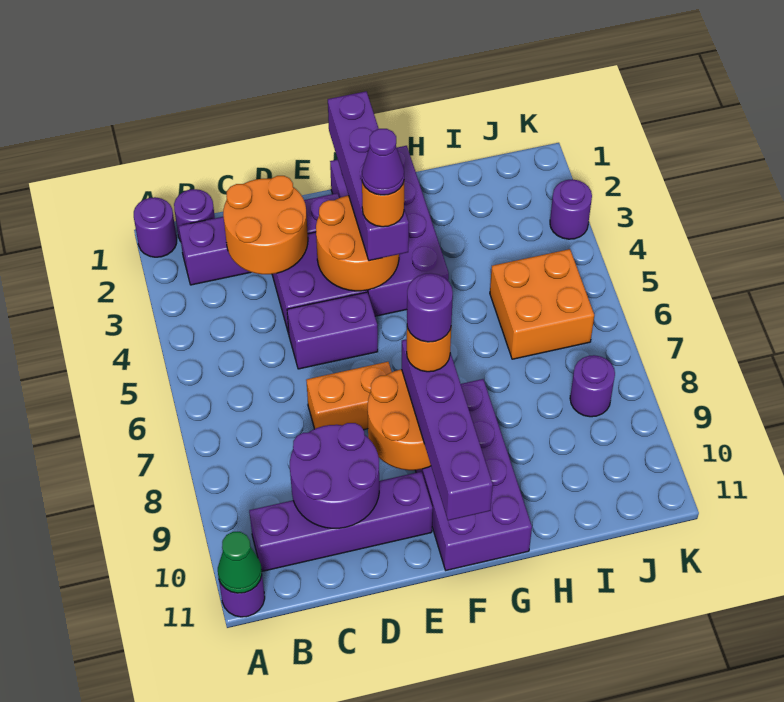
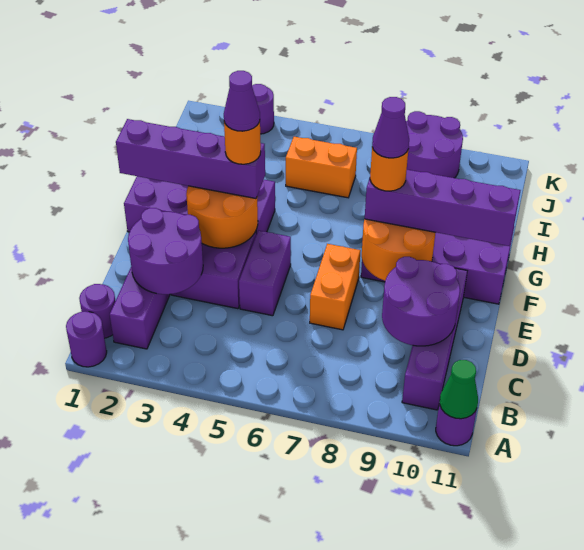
orange 2x2 round brick [223,176,308,274] -> purple 2x2 round brick [128,208,203,294]
purple 1x1 round brick [407,273,453,342] -> purple 1x1 cone [372,97,409,158]
orange 2x2 brick [490,249,594,359] -> orange 1x2 brick [286,137,357,198]
purple 1x1 round brick [570,355,615,417] -> purple 2x2 round brick [406,111,463,178]

